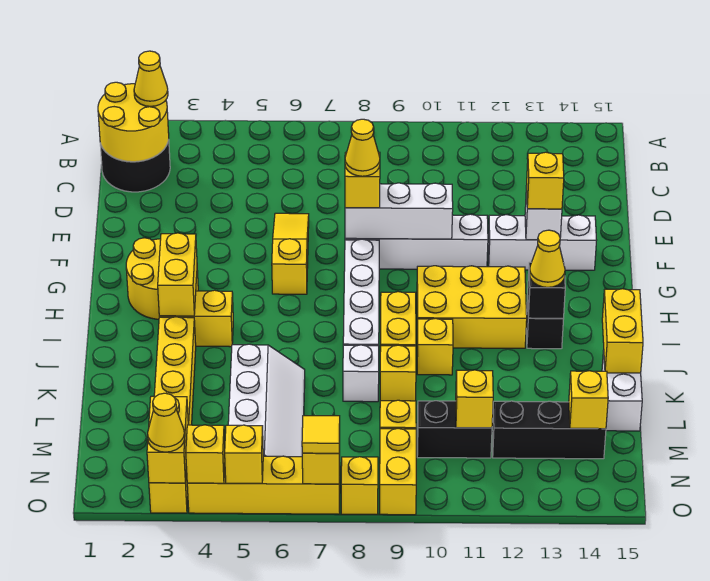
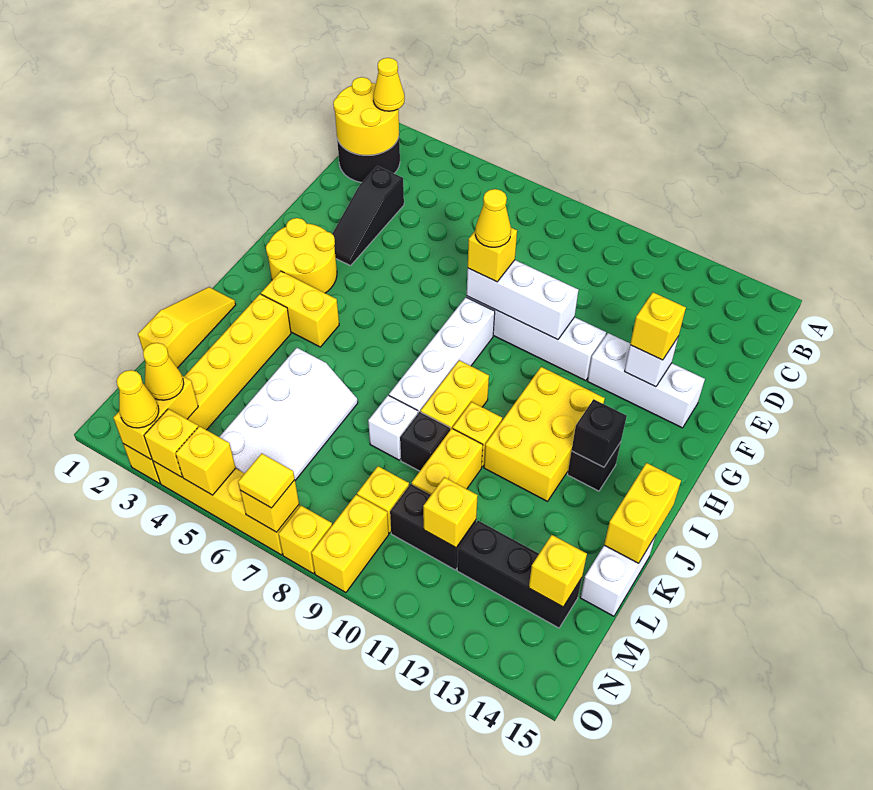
none -> black 1x3 slope [332,166,404,266]
yellow 1x3 slope [272,213,309,294] -> yellow 1x3 slope moved to [138,287,236,368]
yellow 1x2 brick [158,233,197,316] -> yellow 1x2 brick moved to [412,429,483,495]
yellow 2x3 brick [417,266,527,348] -> yellow 2x3 brick turned to [484,367,605,501]
yellow 1x1 cone [529,230,565,287] -> yellow 1x1 cone moved to [143,343,184,400]
yellow 1x1 brick [380,345,416,401] -> black 1x1 brick [400,412,450,471]

